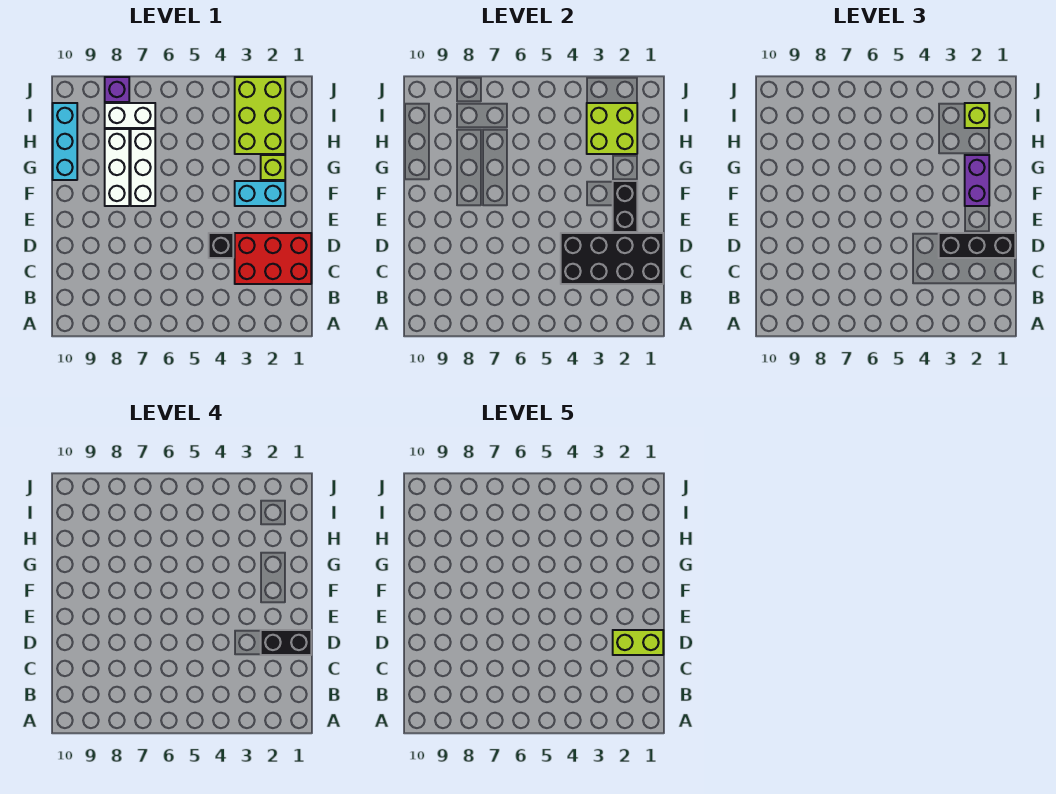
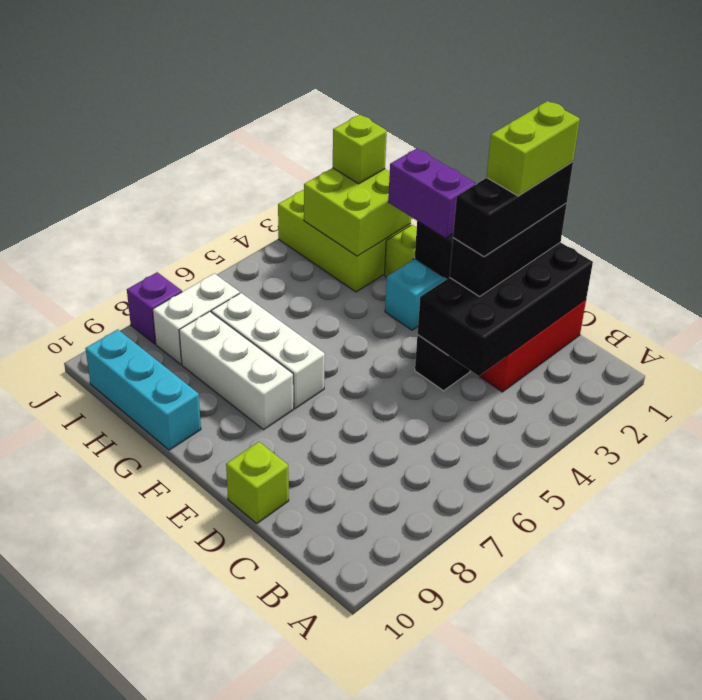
black 1x2 brick [261,630,311,655] -> black 1x3 brick [453,162,573,257]
none -> lime 1x1 brick [226,442,289,523]

